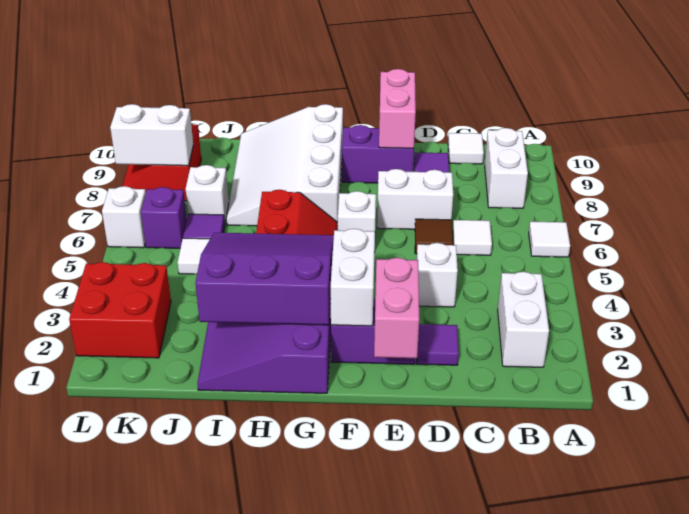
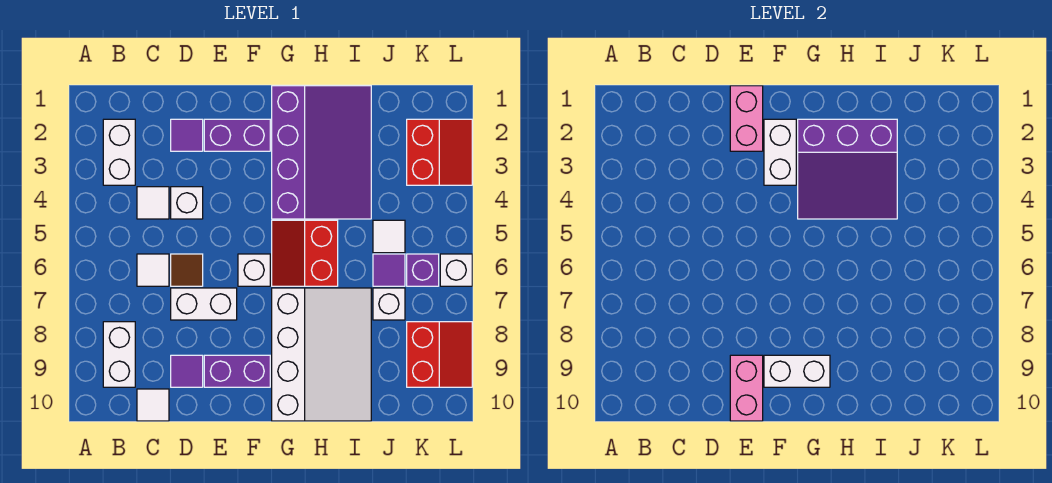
white 1x1 tile [529,221,570,257] -> white 1x1 tile moved to [137,187,169,219]
red 2x2 brick [69,262,171,358] -> red 2x2 slope [407,119,472,185]
white 1x2 brick [110,104,193,166] -> white 1x2 brick moved to [764,355,830,387]

